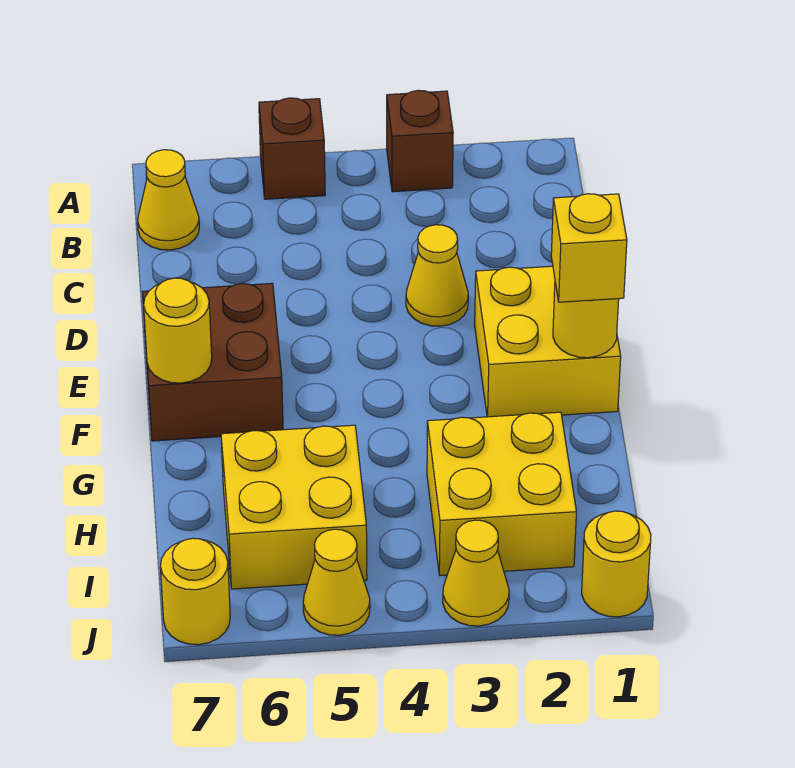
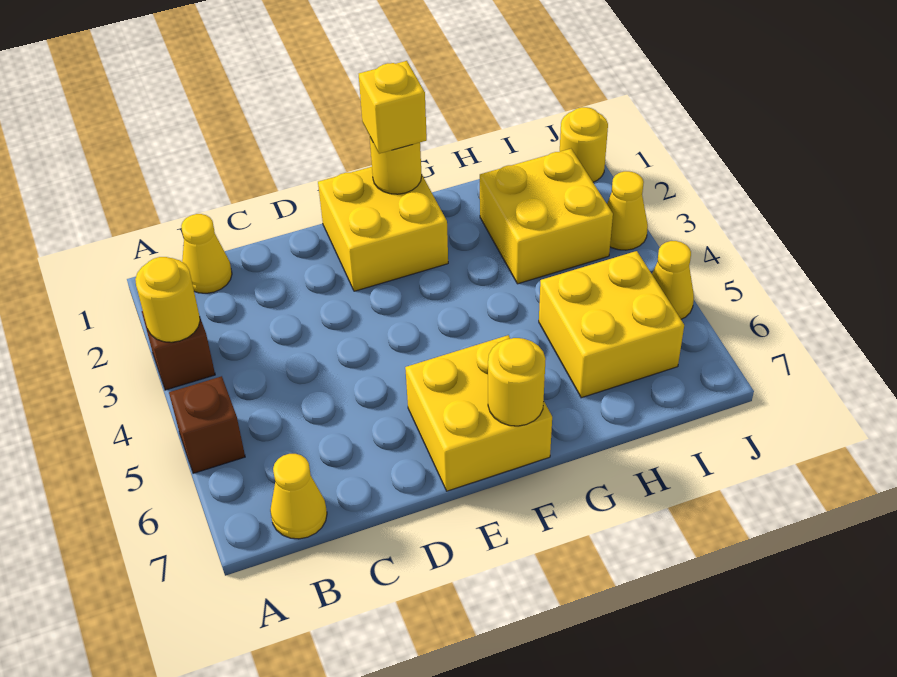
yellow 1x1 cone [406,225,468,326] -> yellow 1x1 cone moved to [181,214,232,293]
brown 2x2 brick [142,283,283,441] -> yellow 2x2 brick [405,335,552,491]
yellow 1x1 round brick [160,538,230,645] -> yellow 1x1 round brick moved to [135,257,200,342]

